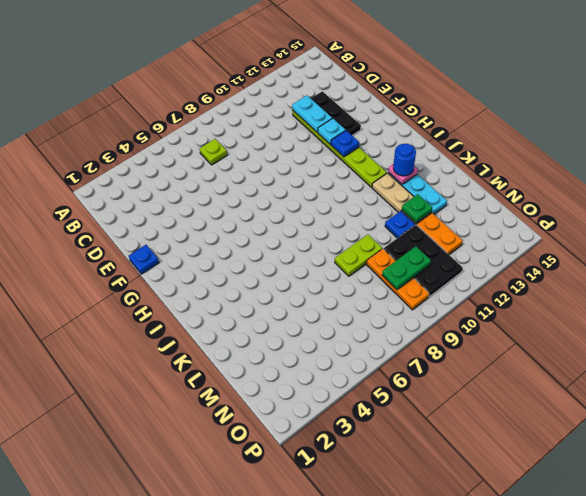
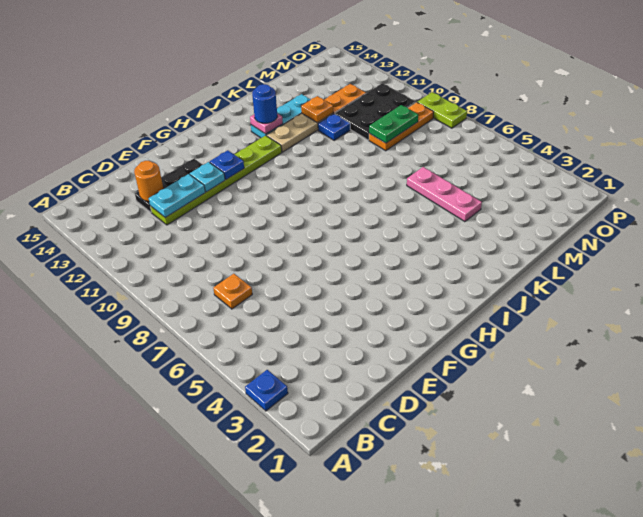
lime 1x1 plate [199,139,227,165] -> orange 1x1 plate [213,274,252,309]
none -> orange 1x1 round brick [134,161,163,202]
blue 1x1 plate [129,245,159,274] -> blue 1x1 plate moved to [245,370,288,411]
none -> pink 1x3 plate [407,167,482,222]
lime 1x2 plate [335,235,382,276] -> lime 1x2 plate moved to [417,92,467,128]
green 1x1 plate [402,194,432,223] -> orange 1x1 plate [301,96,333,123]
green 1x2 plate [382,246,431,290] -> green 1x2 plate turned to [369,105,418,143]

